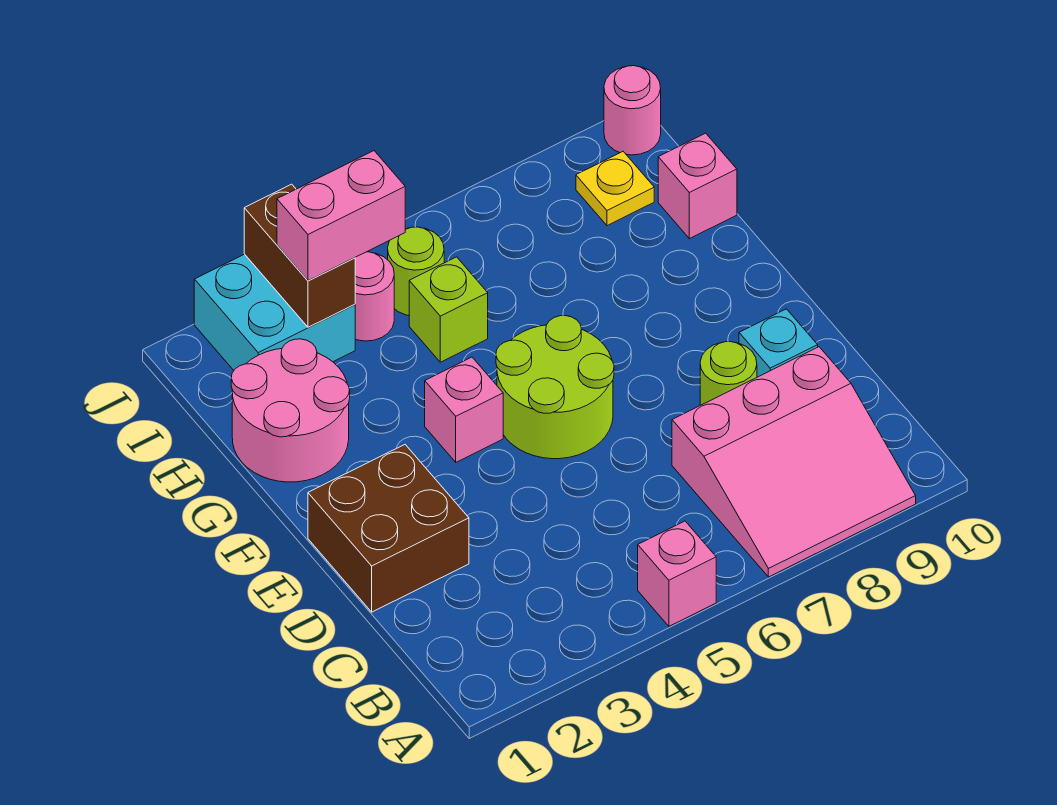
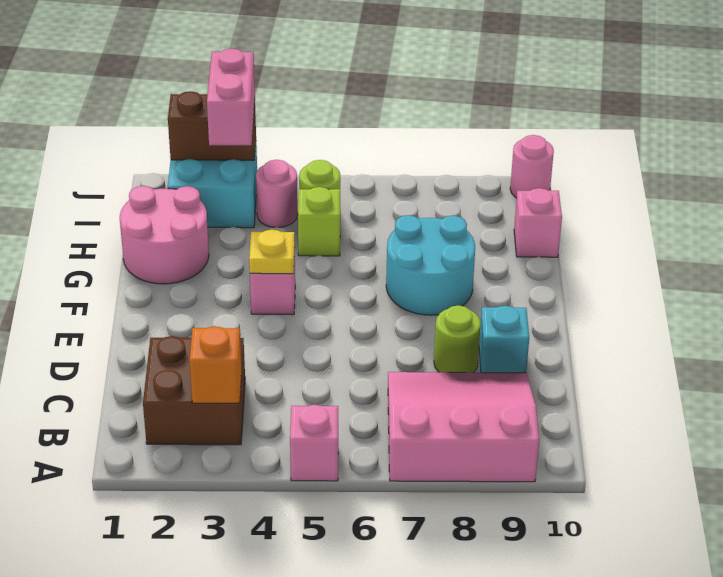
pink 3x3 slope [672,347,916,577] -> pink 3x3 slope turned to [388,372,539,482]
none -> orange 1x1 brick [190,326,241,403]
brown 2x2 brick [308,445,469,612] -> brown 2x2 brick moved to [143,336,245,445]
lime 2x2 round brick [496,316,614,459] -> none
none -> cyan 2x2 round brick [386,215,475,315]
brown 1x2 brick [244,184,355,327] -> brown 1x2 brick turned to [168,91,256,160]
pink 1x2 brick [277,151,405,281] -> pink 1x2 brick turned to [207,49,255,145]
yellow 1x1 plate [576,152,654,226] -> yellow 1x1 plate moved to [249,230,295,274]

